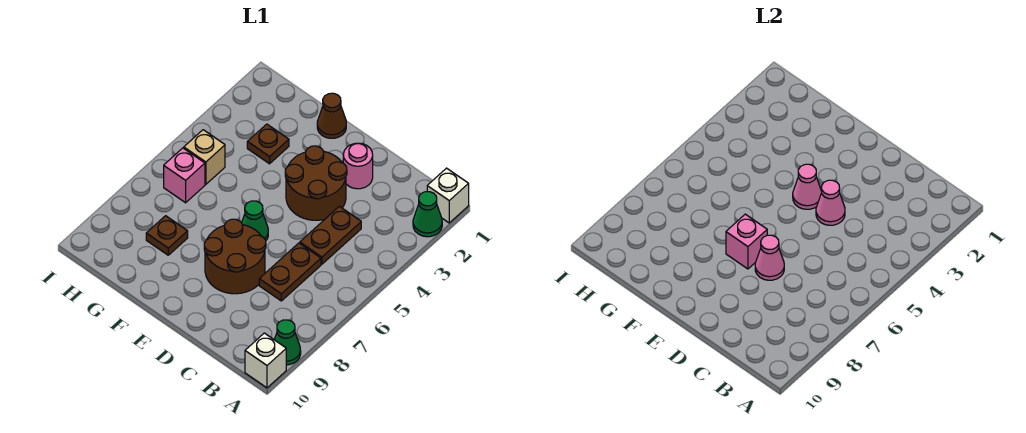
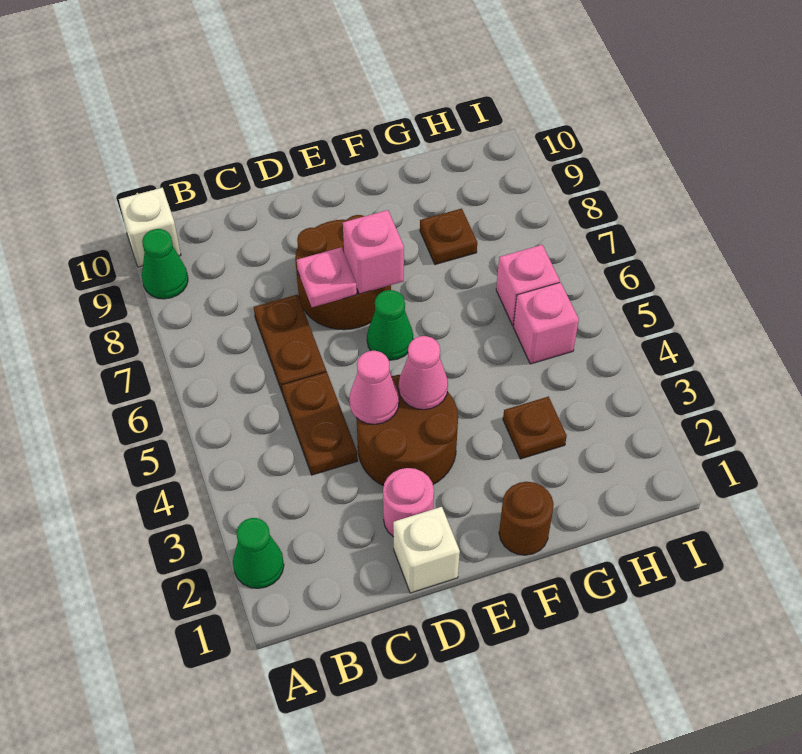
white 1x1 brick [427,168,469,223] -> white 1x1 brick moved to [393,507,460,593]
pink 1x1 cone [755,235,784,280] -> pink 1x1 plate [297,247,357,307]
brown 1x1 cone [317,93,346,138] -> brown 1x1 round brick [499,482,554,555]
tan 1x1 brick [184,130,225,184] -> pink 1x1 brick [513,282,579,364]

